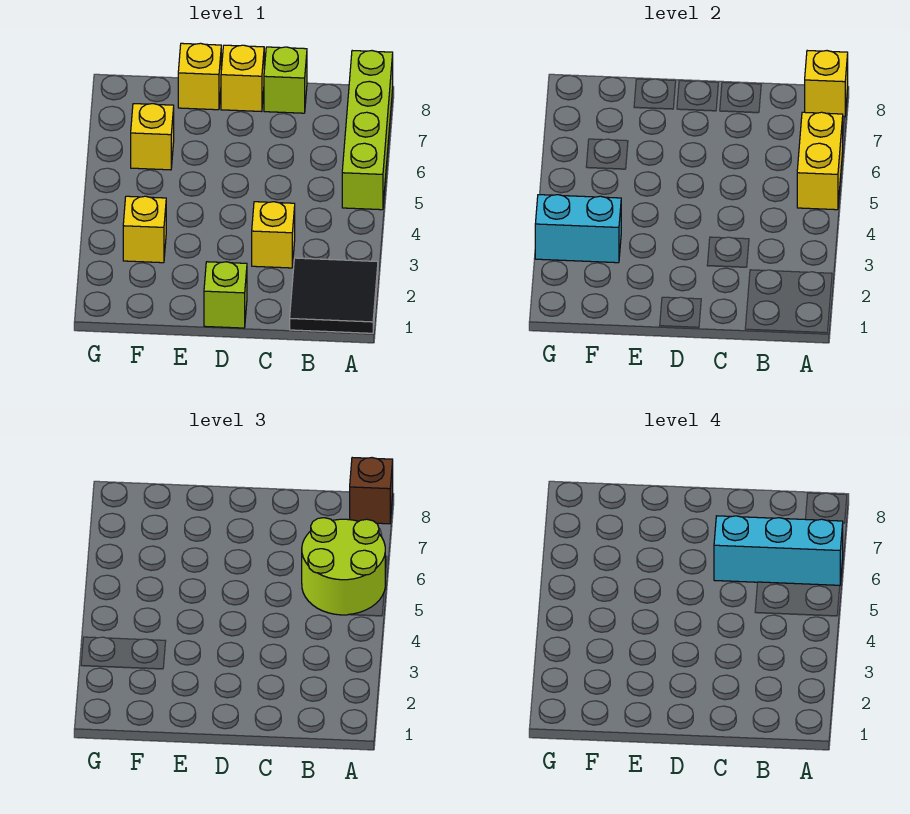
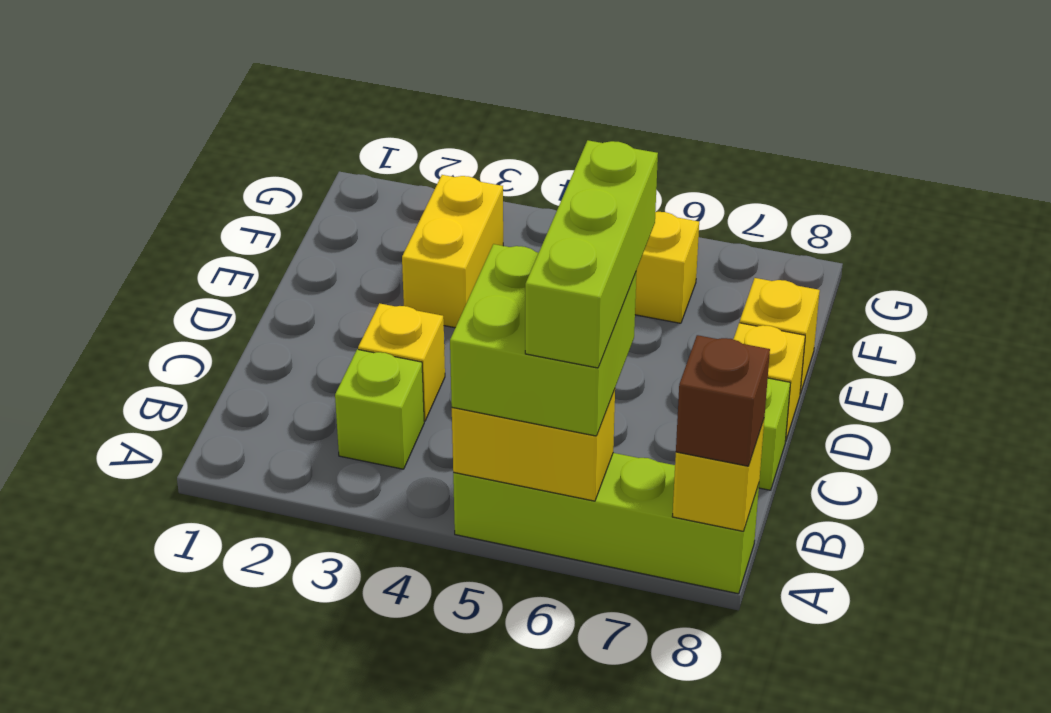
black 2x2 tile [290,258,378,333] -> none
lime 2x2 round brick [302,518,385,615] -> lime 2x2 brick [450,244,636,436]
cyan 1x3 brick [714,516,843,585] -> lime 1x3 brick [525,140,658,368]
lime 1x1 brick [204,262,247,328] -> lime 1x1 brick moved to [335,349,424,469]
yellow 1x1 brick [123,196,166,263] -> yellow 1x2 brick [402,175,503,328]
cyan 1x2 brick [535,195,621,263] -> none

